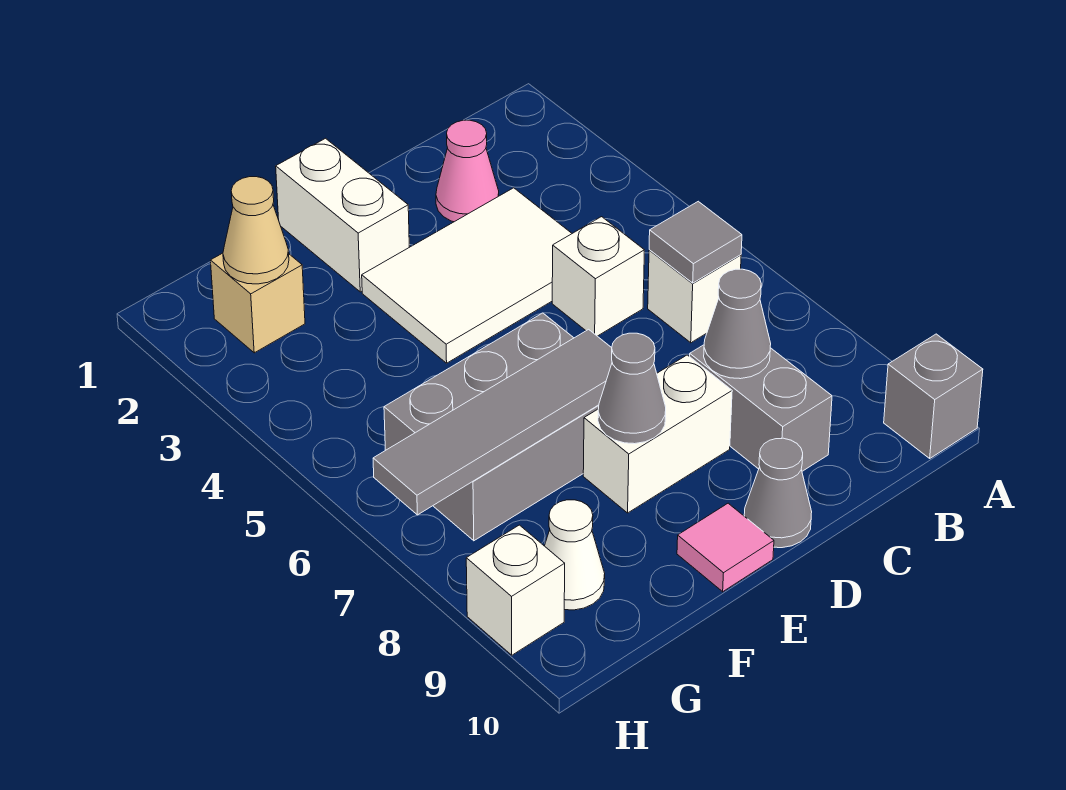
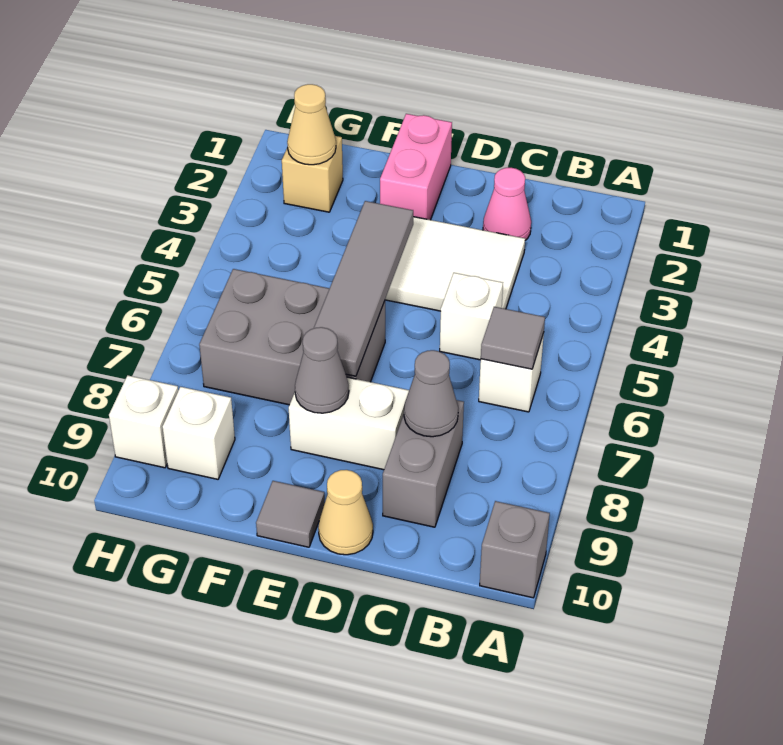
grey 1x1 cone [744,438,812,548] -> tan 1x1 cone [318,470,373,555]
white 1x2 brick [276,138,409,292] -> pink 1x2 brick [380,114,452,220]
grey 1x4 tile [373,329,612,515] -> grey 1x4 tile turned to [314,201,413,376]
pink 1x1 tile [677,503,774,592] -> grey 1x1 tile [256,481,325,547]
white 1x1 cone [545,500,605,610] -> white 1x1 brick [163,387,235,479]

